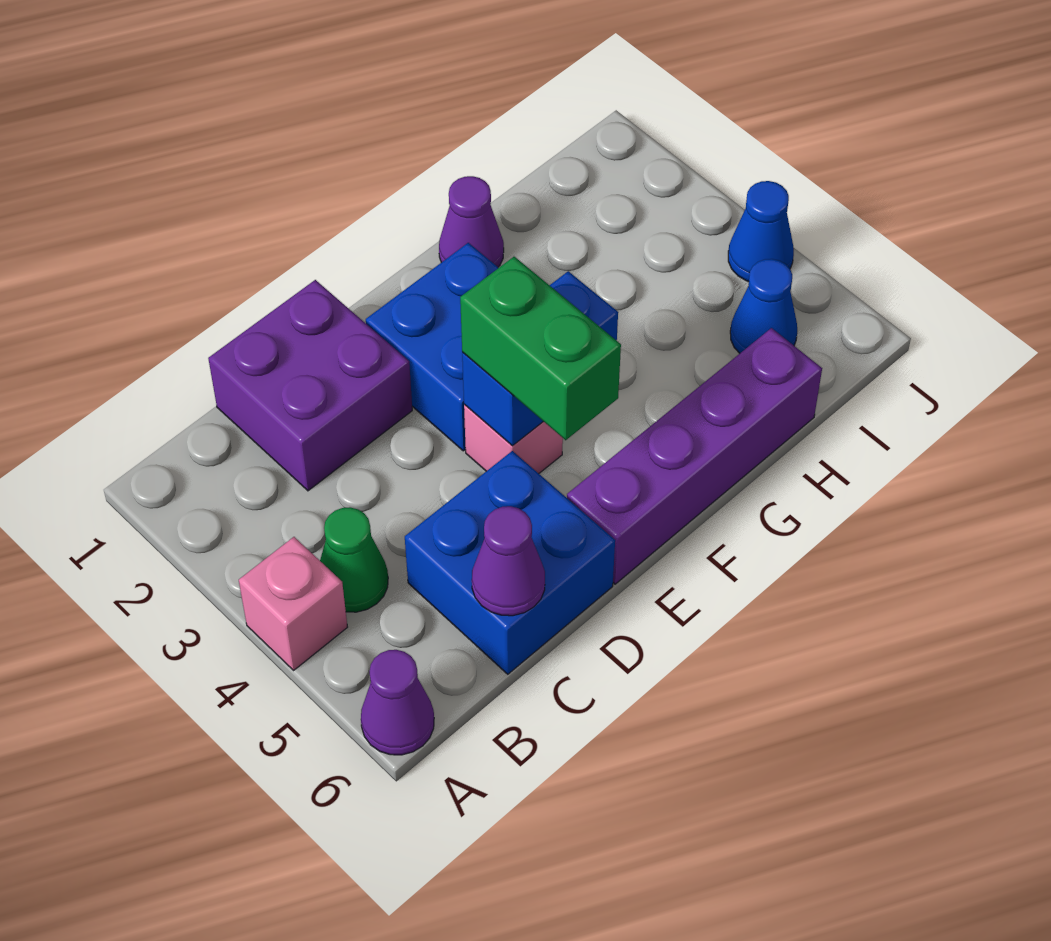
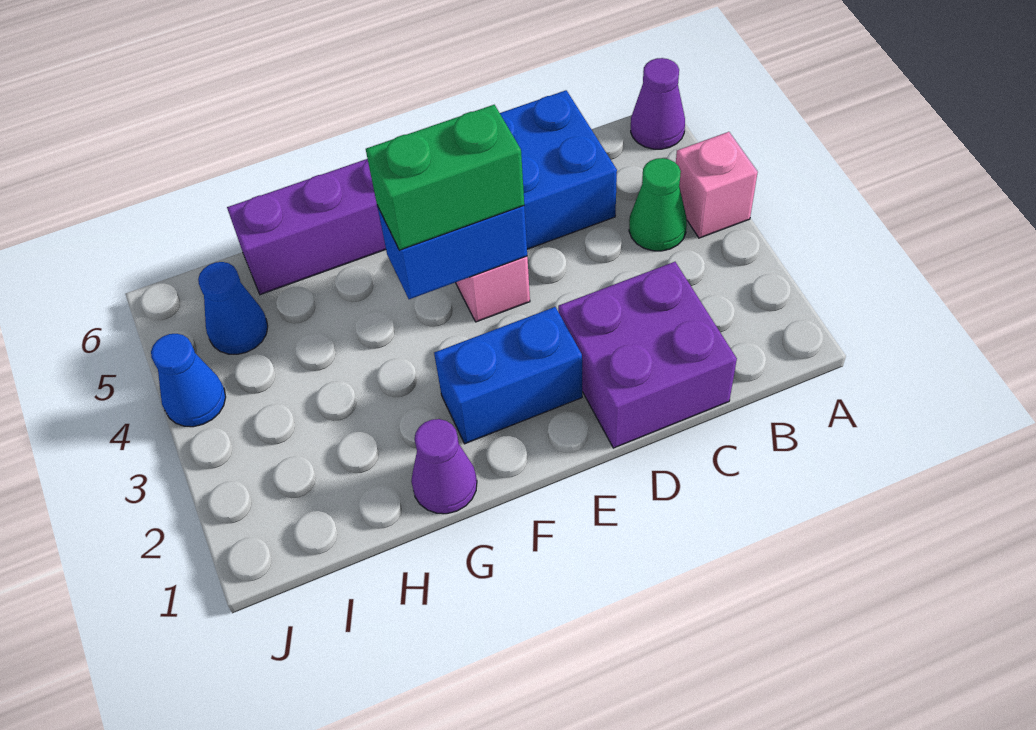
purple 1x1 cone [472,506,545,616] -> none
blue 2x2 brick [366,243,498,451] -> blue 1x2 brick [434,307,582,444]
green 1x2 brick [460,257,621,440] -> green 1x2 brick turned to [366,105,524,250]

